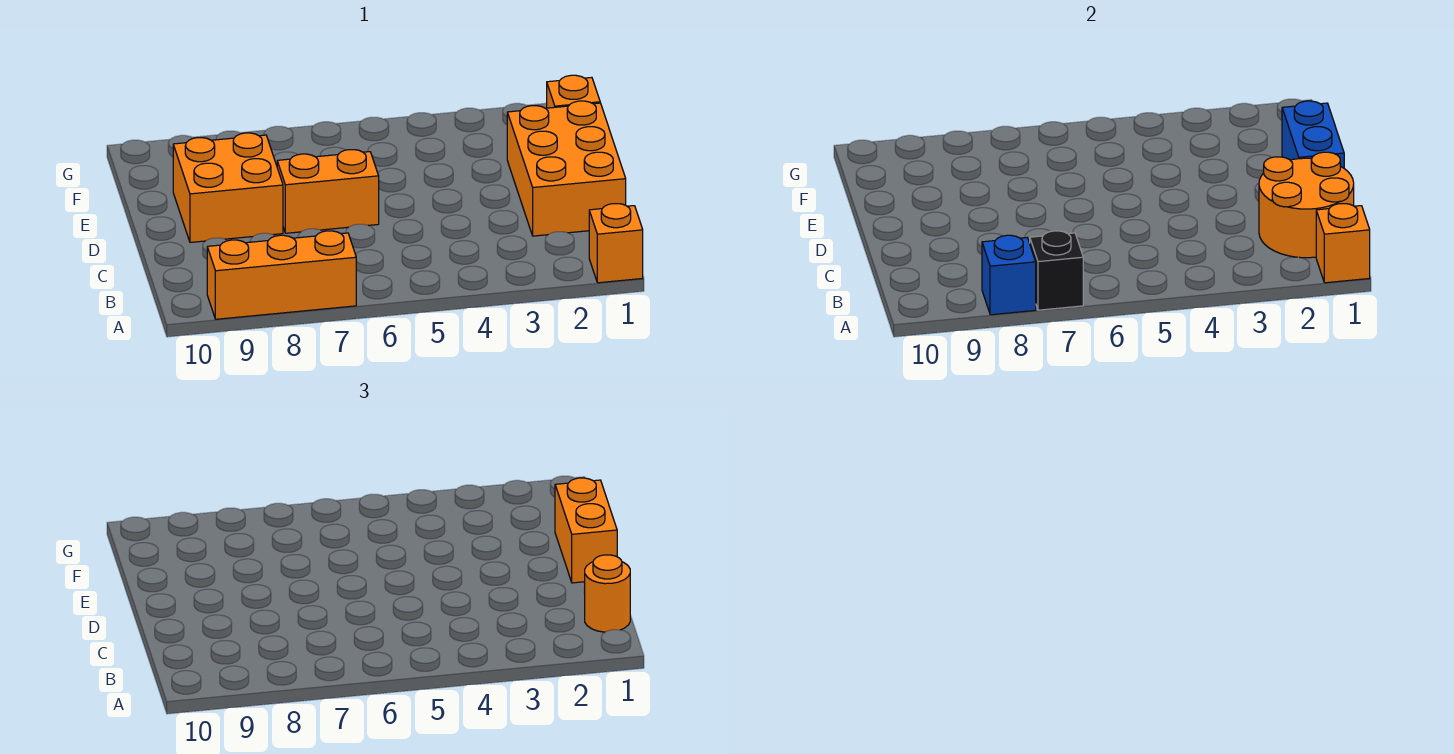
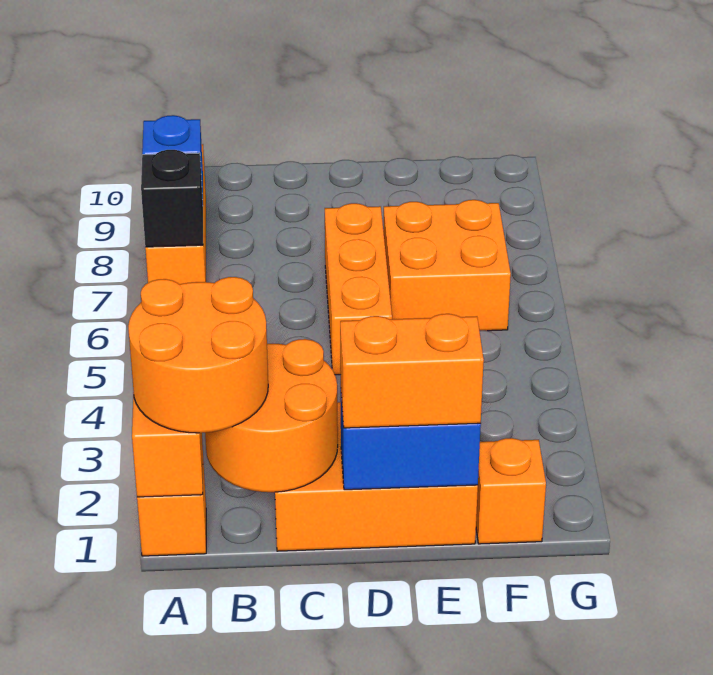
orange 1x1 round brick [584,555,630,632] -> orange 2x2 round brick [128,277,268,433]
orange 1x2 brick [277,150,379,233] -> orange 1x3 brick [325,203,392,375]
orange 2x2 brick [173,133,283,242] -> orange 2x2 brick moved to [383,200,511,331]

